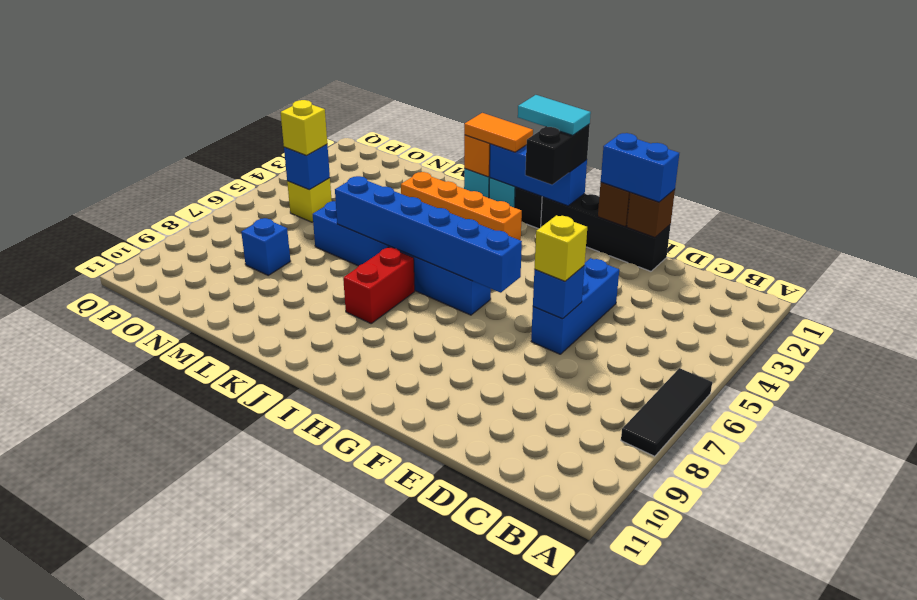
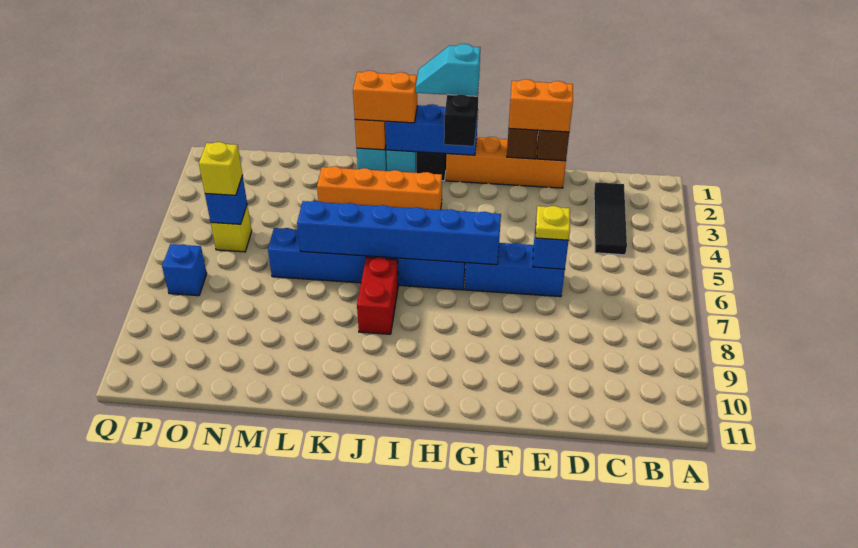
black 1x3 tile [621,368,712,456] -> black 1x3 tile moved to [594,182,627,255]
black 1x4 brick [541,194,671,271] -> orange 1x4 brick [446,137,566,188]
blue 1x2 brick [601,133,679,202] -> orange 1x2 brick [509,79,573,132]
blue 1x3 brick [531,258,619,354] -> blue 1x3 brick turned to [465,243,565,297]
yellow 1x1 brick [534,215,587,281] -> yellow 1x1 plate [536,206,570,240]
cyan 1x2 tile [518,95,591,135] -> cyan 1x2 slope [416,44,480,96]
orange 1x2 tile [464,113,533,152] -> orange 1x2 brick [353,71,417,123]
blue 1x1 brick [241,218,290,275] -> blue 1x1 brick moved to [162,244,207,296]

